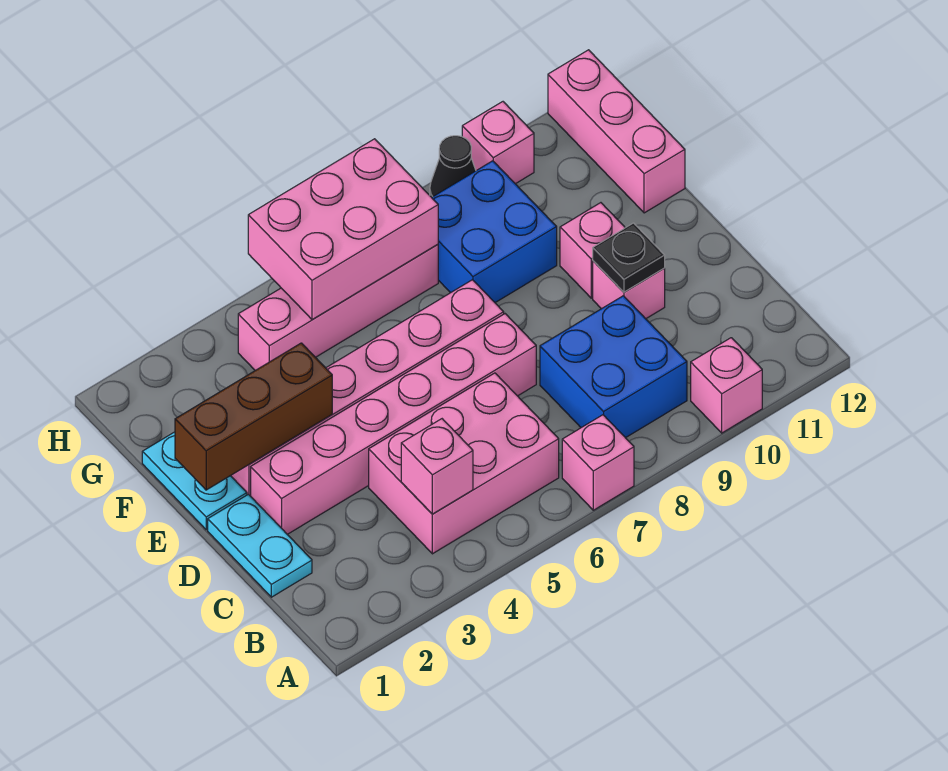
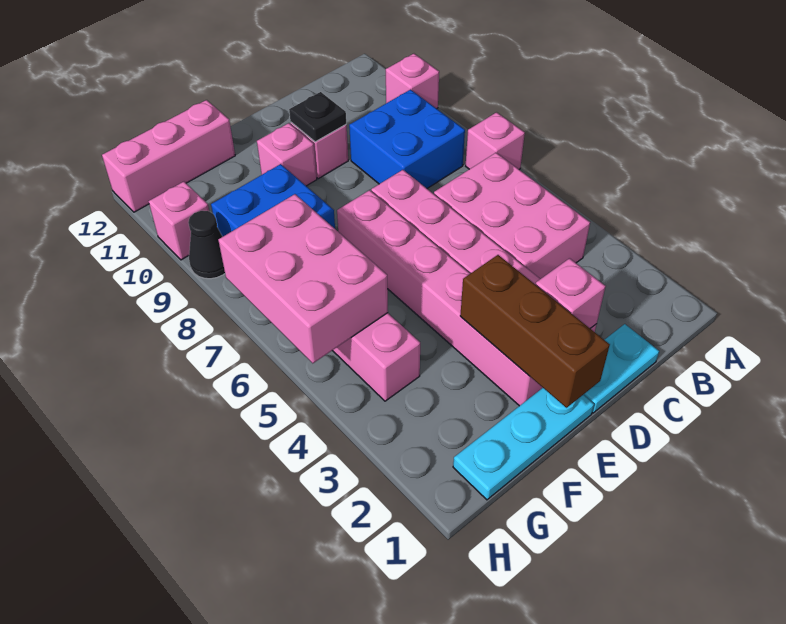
pink 1x1 brick [401,419,473,514] -> pink 1x1 brick moved to [536,258,606,328]
cyan 1x2 plate [142,432,247,530] -> cyan 1x3 plate [453,388,594,500]

